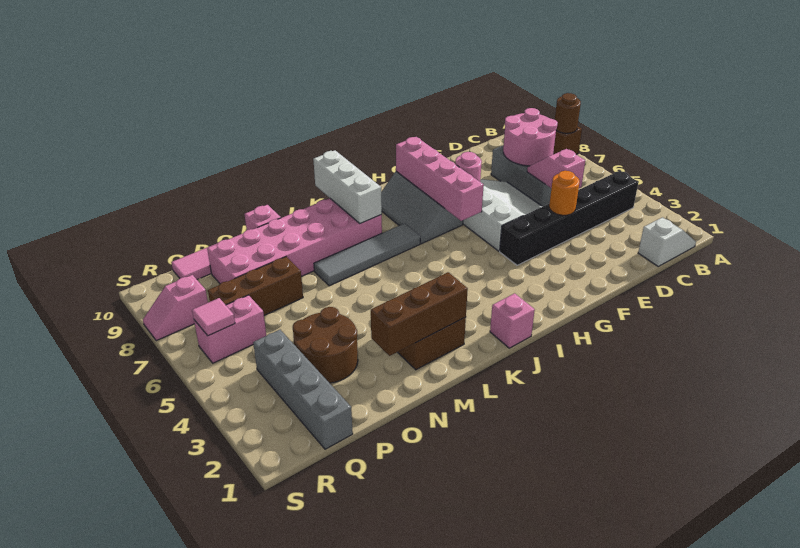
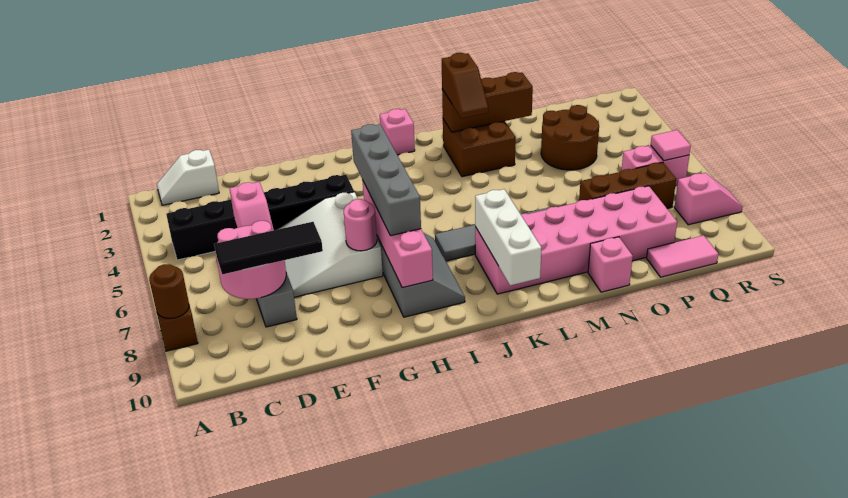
none -> black 1x3 tile [214,222,323,274]
orange 1x1 round brick [549,171,580,215] -> none
none -> brown 1x2 slope [442,53,488,119]
grey 1x4 brick [253,330,353,449] -> grey 1x4 brick moved to [351,124,421,236]

